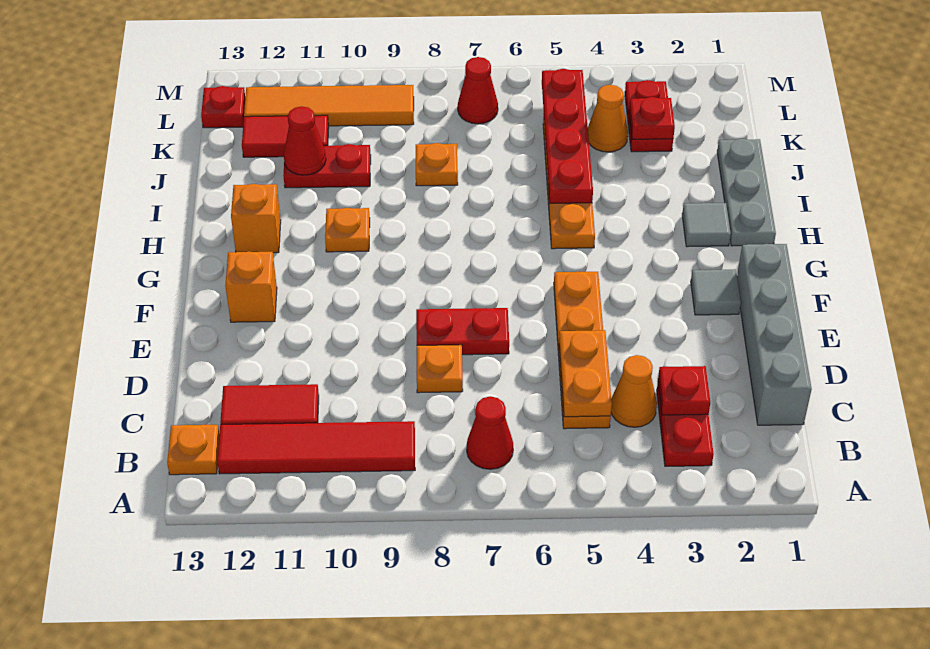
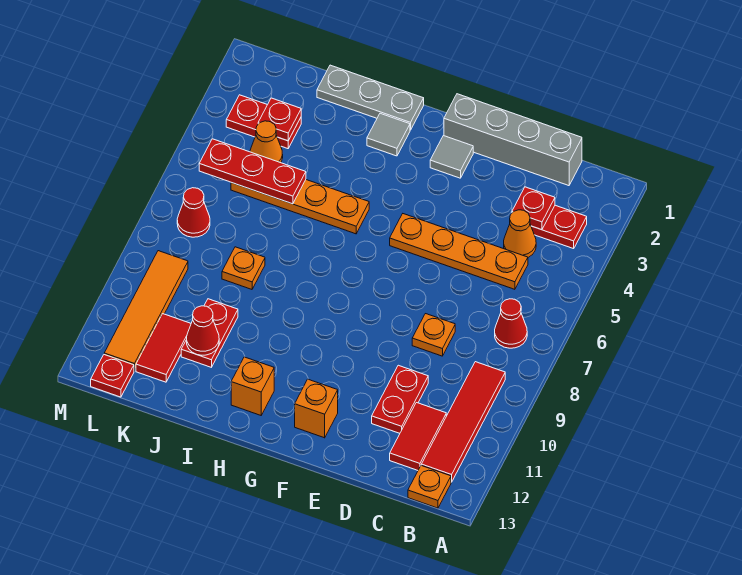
orange 1x2 plate [559,330,612,417] -> none
red 1x2 plate [416,308,509,355] -> red 1x2 plate moved to [372,365,428,433]
orange 1x1 plate [325,208,370,252] -> none
red 1x4 plate [542,69,593,203] -> red 1x3 plate [199,139,306,204]

